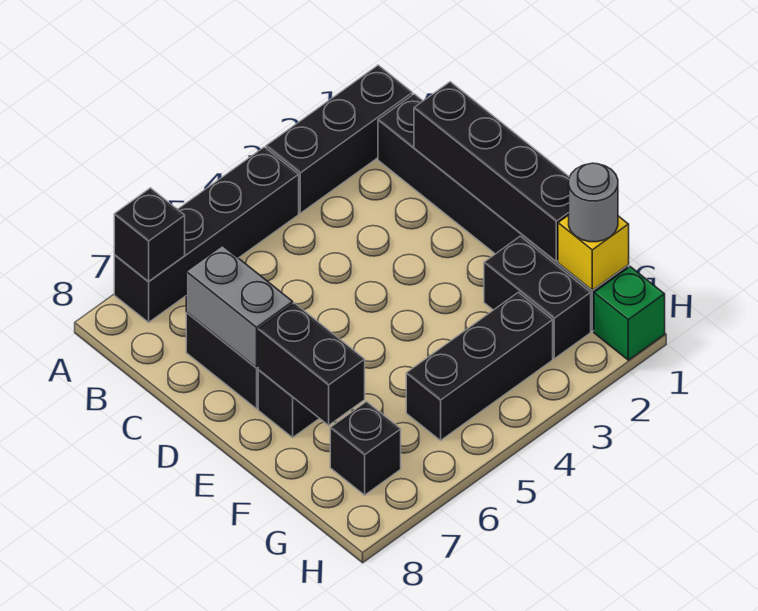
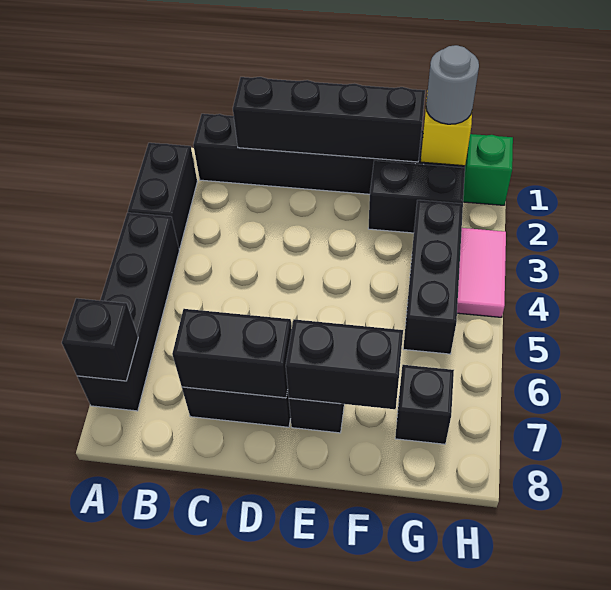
black 1x3 brick [266,65,412,213] -> black 1x2 brick [128,143,197,249]
grey 1x2 brick [186,246,293,368] -> black 1x2 brick [172,309,292,398]
none -> pink 1x2 tile [457,228,506,317]

